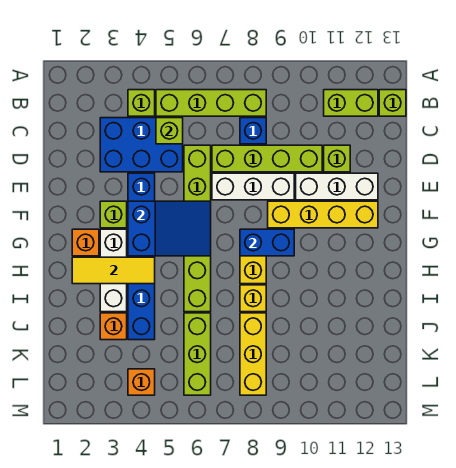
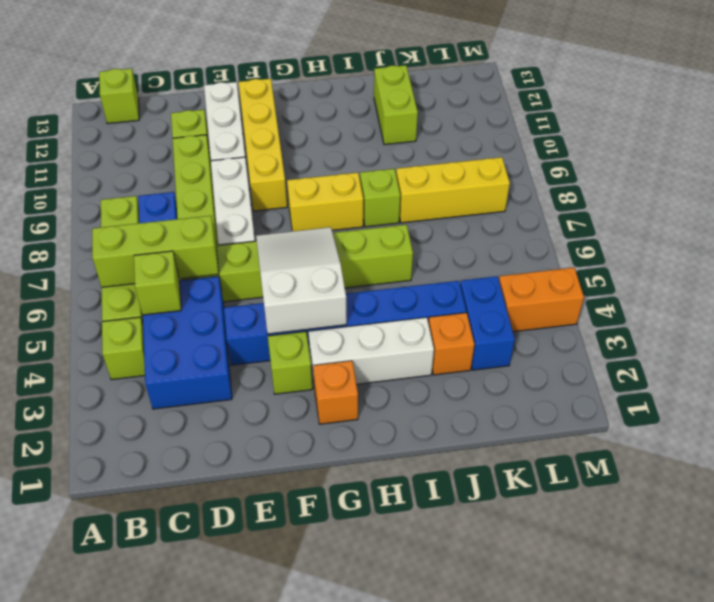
lime 1x2 brick [324,90,378,116] -> lime 1x2 brick moved to [374,65,418,145]
blue 2x3 slope [128,201,211,256] -> white 2x3 slope [256,227,347,334]
blue 1x2 brick [240,229,294,256] -> blue 1x2 brick moved to [460,276,515,370]
yellow 1x3 tile [72,257,155,284] -> none
yellow 1x1 brick [240,285,266,312] -> lime 1x1 brick [360,169,400,227]
lime 1x3 brick [184,313,211,395] -> lime 1x3 brick moved to [92,216,219,287]
orange 1x1 brick [128,369,155,395] -> orange 1x2 brick [499,268,584,332]

